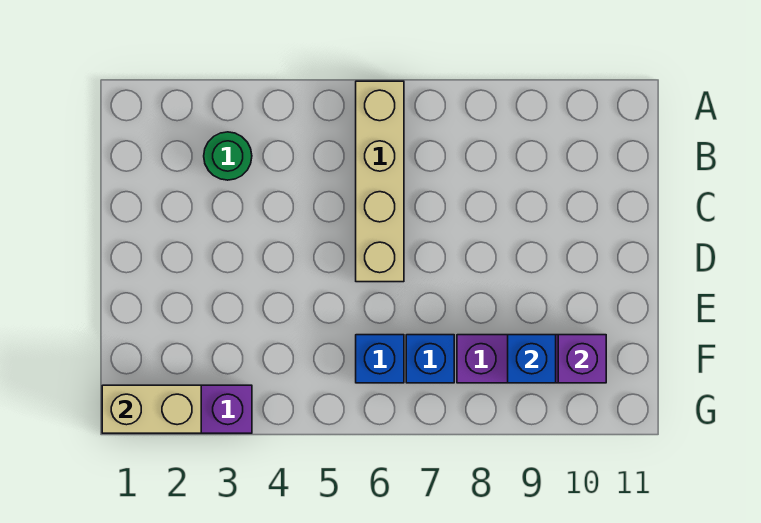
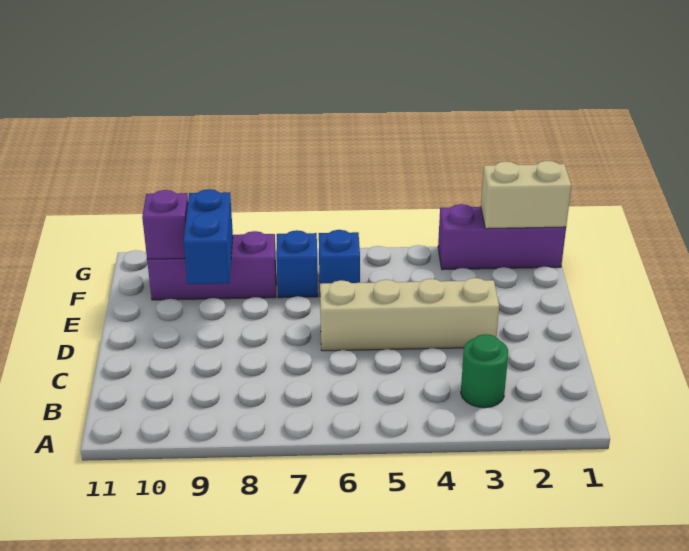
tan 1x4 brick [356,81,404,282] -> tan 1x4 brick turned to [320,278,499,351]
blue 1x1 brick [508,335,556,383] -> blue 1x2 brick [183,189,233,284]

